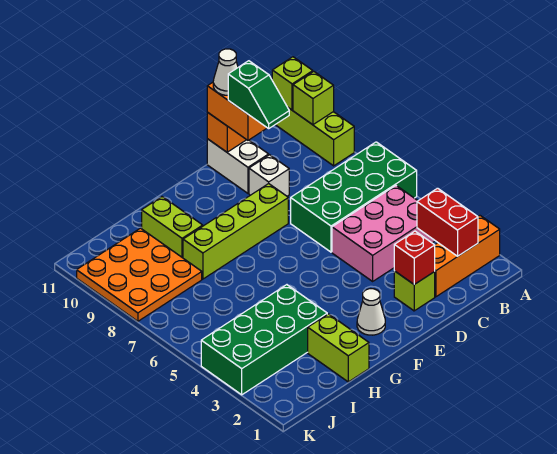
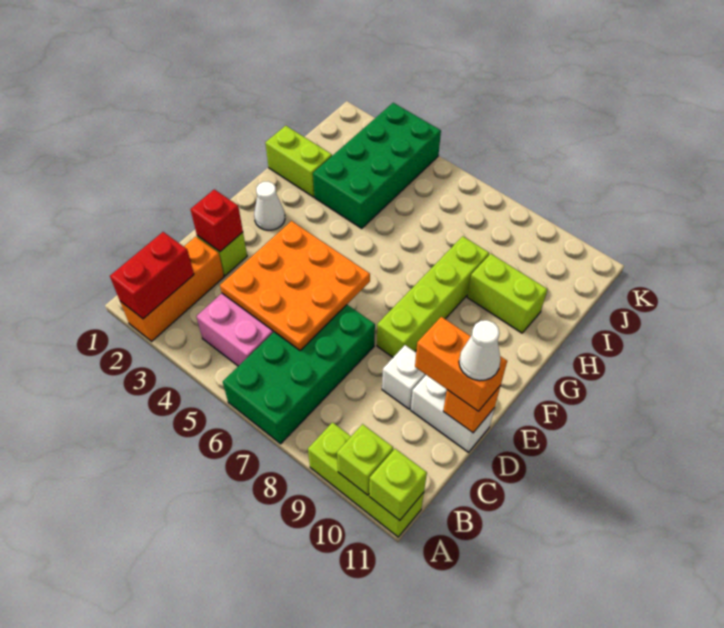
red 1x2 brick [417,188,478,256] -> red 1x2 brick turned to [110,232,194,319]
green 1x2 slope [228,61,289,128] -> none
orange 3x3 plate [77,228,202,321] -> orange 3x3 plate moved to [220,221,370,351]

